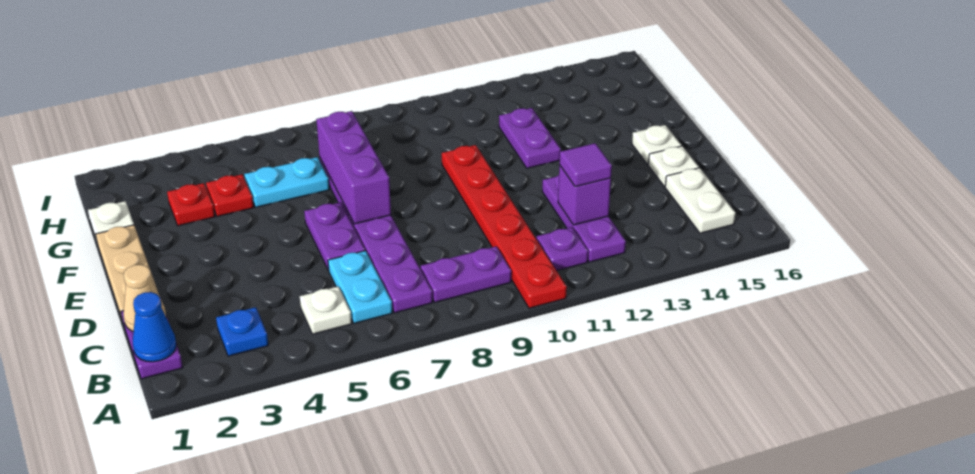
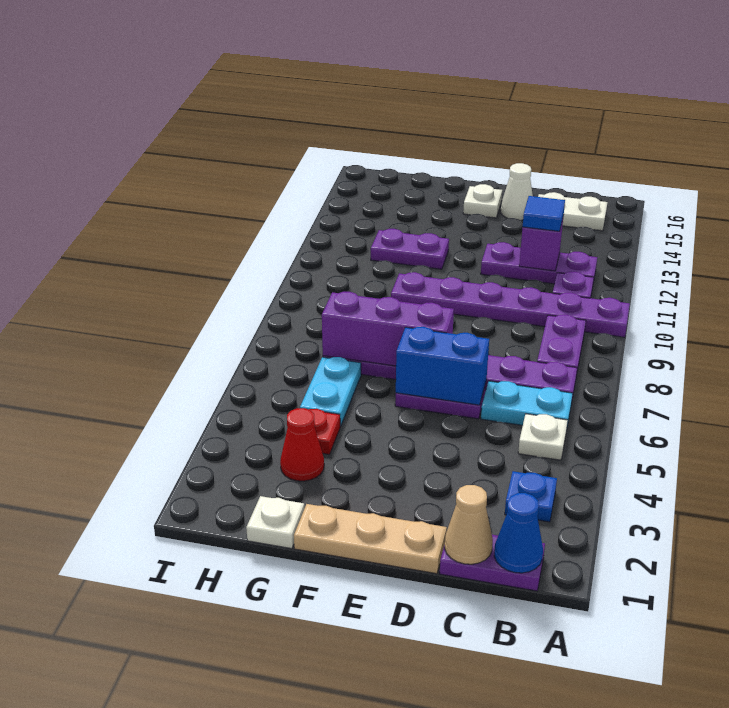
red 1x6 plate [442,145,567,308] -> purple 1x6 plate [391,272,630,337]
purple 1x1 tile [559,143,612,187] -> blue 1x1 tile [523,196,565,231]
none -> blue 1x2 brick [396,327,489,405]
white 1x1 plate [648,146,699,187] -> white 1x1 cone [501,163,533,220]
red 1x1 plate [167,183,215,226] -> red 1x1 cone [280,408,324,481]

